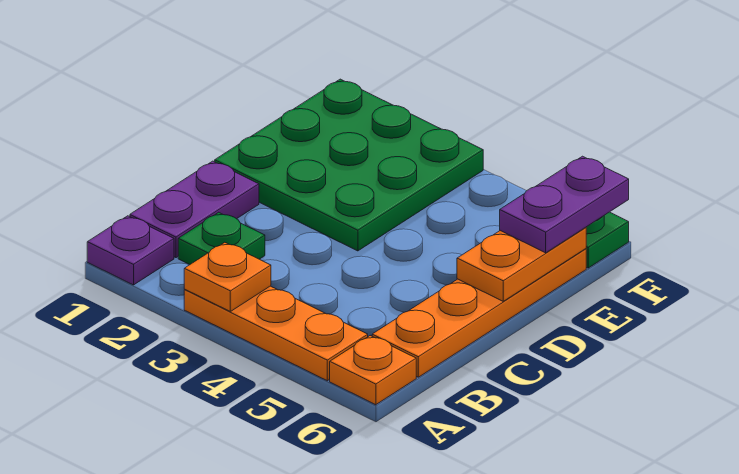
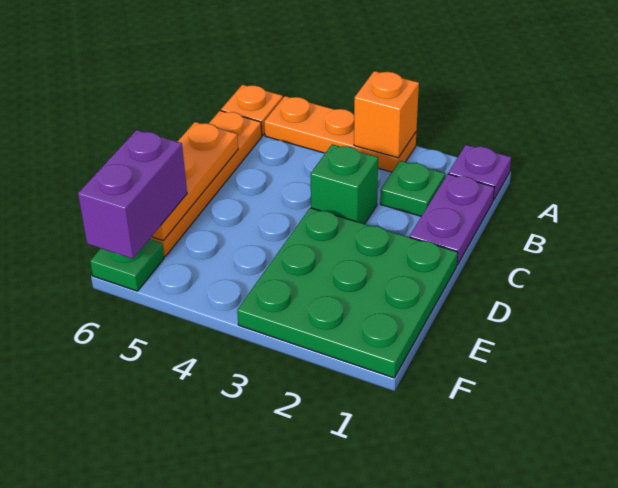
orange 1x1 plate [184,242,271,311] -> orange 1x1 brick [354,71,419,158]
none -> green 1x1 brick [311,144,378,224]
orange 1x2 plate [457,227,586,301] -> orange 1x3 plate [152,122,238,240]
purple 1x2 plate [500,156,629,253] -> purple 1x2 brick [78,130,187,259]

